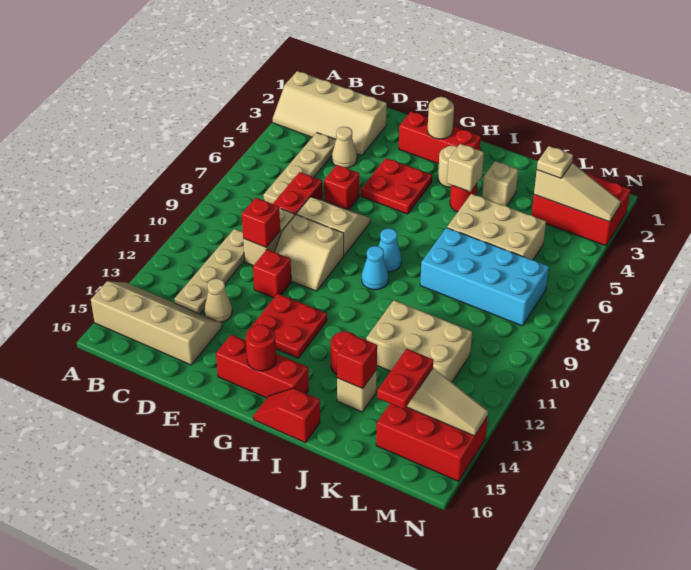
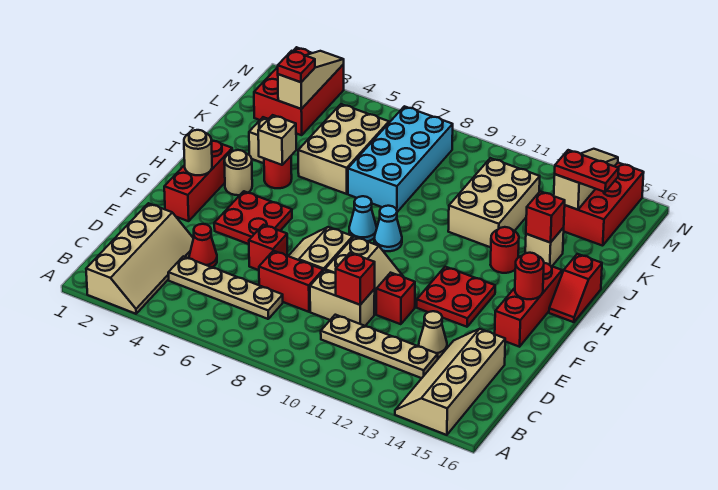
tan 1x1 cone [332,127,357,168] -> red 1x1 cone [189,224,217,267]
tan 1x1 plate [537,146,573,178] -> red 1x1 plate [278,51,315,82]

